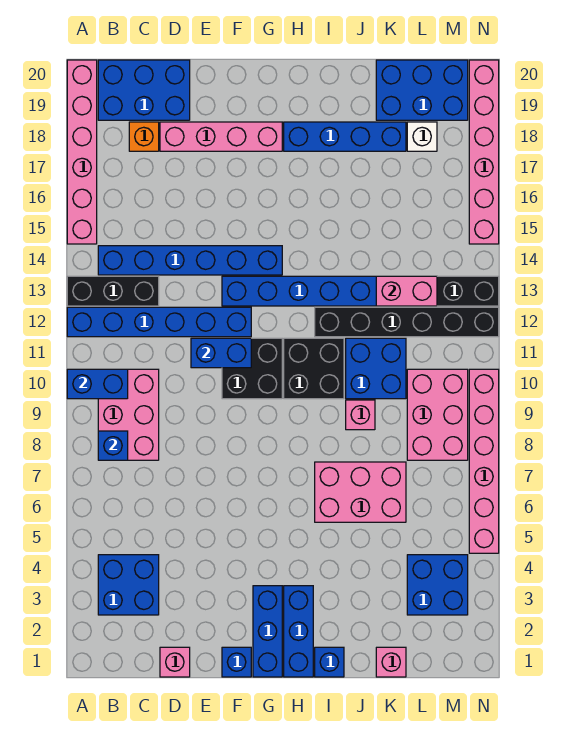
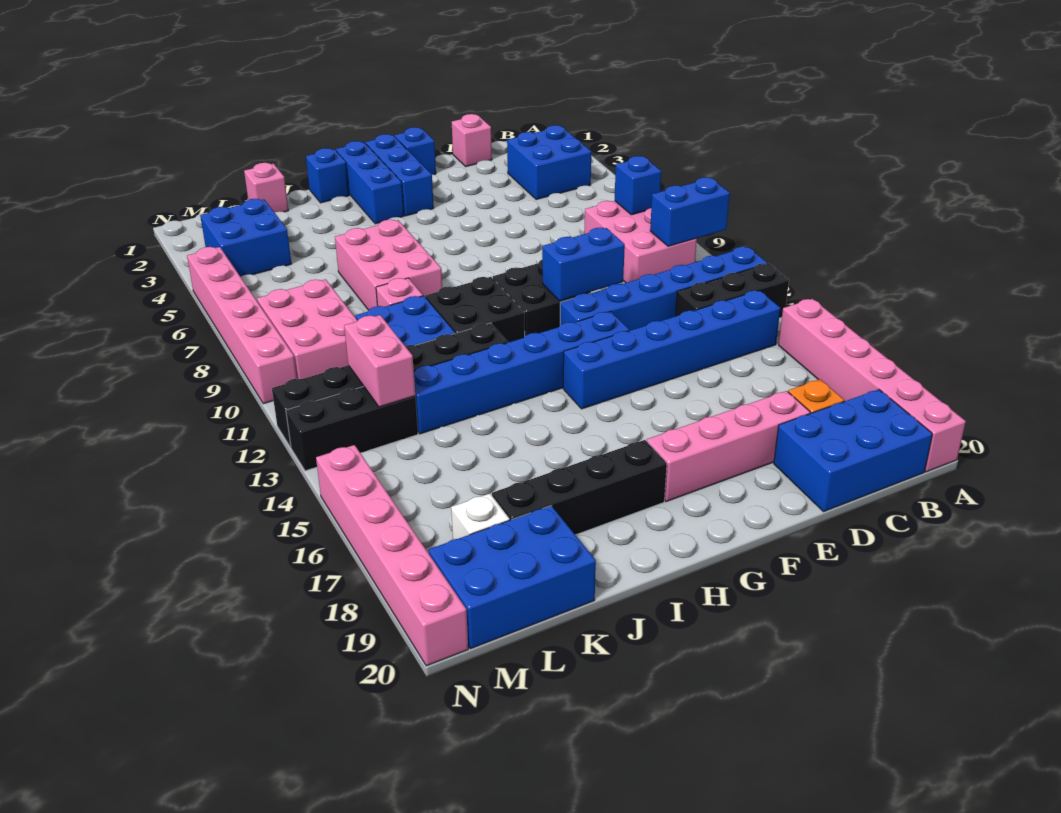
blue 1x4 brick [284,122,406,151] -> black 1x4 brick [492,440,667,535]
pink 2x3 brick [315,462,406,522] -> pink 2x3 brick turned to [335,220,443,310]
pink 1x2 brick [376,276,437,306] -> pink 1x2 brick turned to [344,315,415,407]

